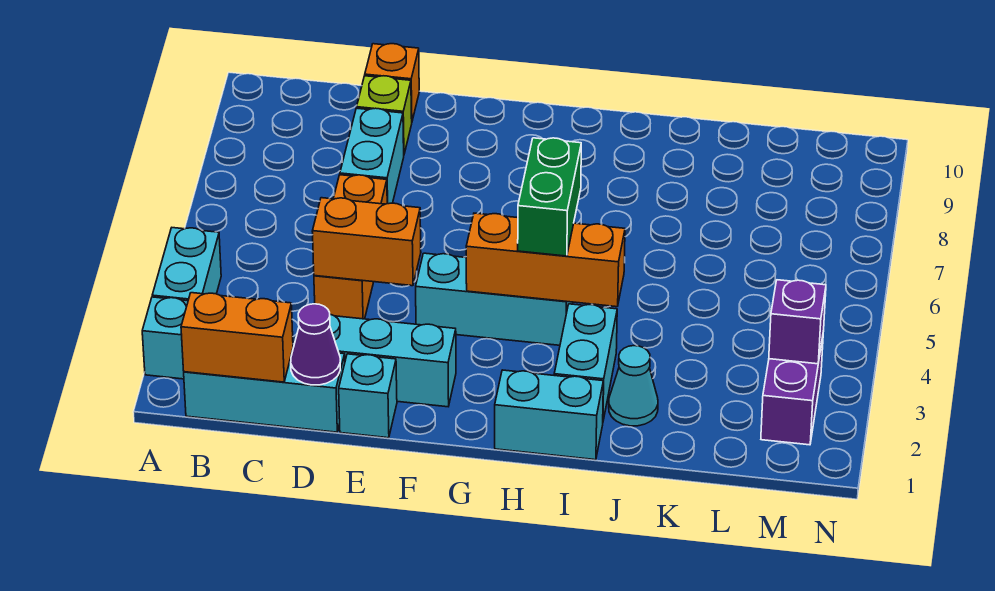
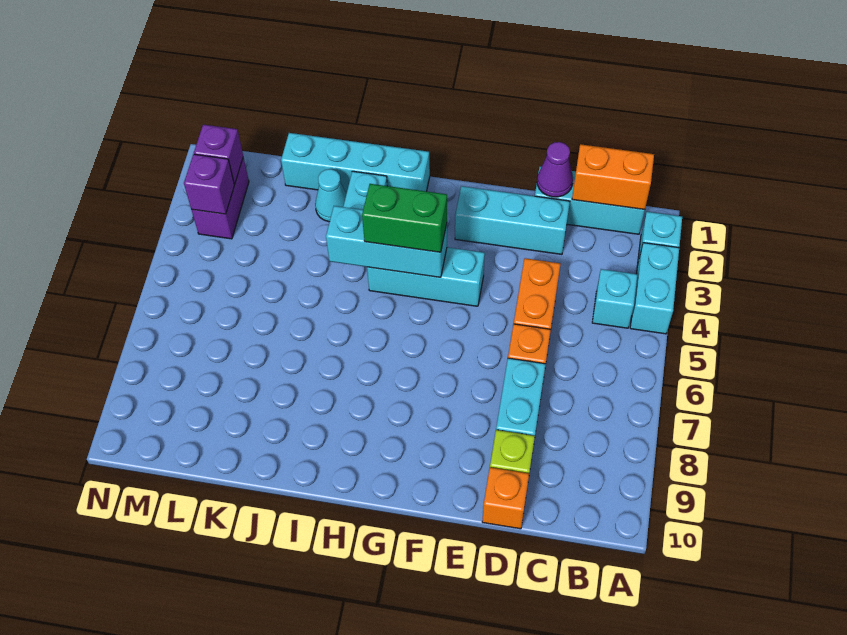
orange 1x2 brick [312,198,421,286] -> none
cyan 1x1 brick [339,354,397,438] -> cyan 1x1 brick moved to [592,269,637,328]
orange 1x3 brick [466,213,625,307] -> cyan 1x3 brick [326,206,447,277]
cyan 1x2 brick [495,370,603,460] -> cyan 1x4 brick [281,133,430,194]
green 1x2 brick [518,138,581,256] -> green 1x2 brick turned to [362,184,447,252]
none -> purple 1x1 brick [194,125,243,184]

